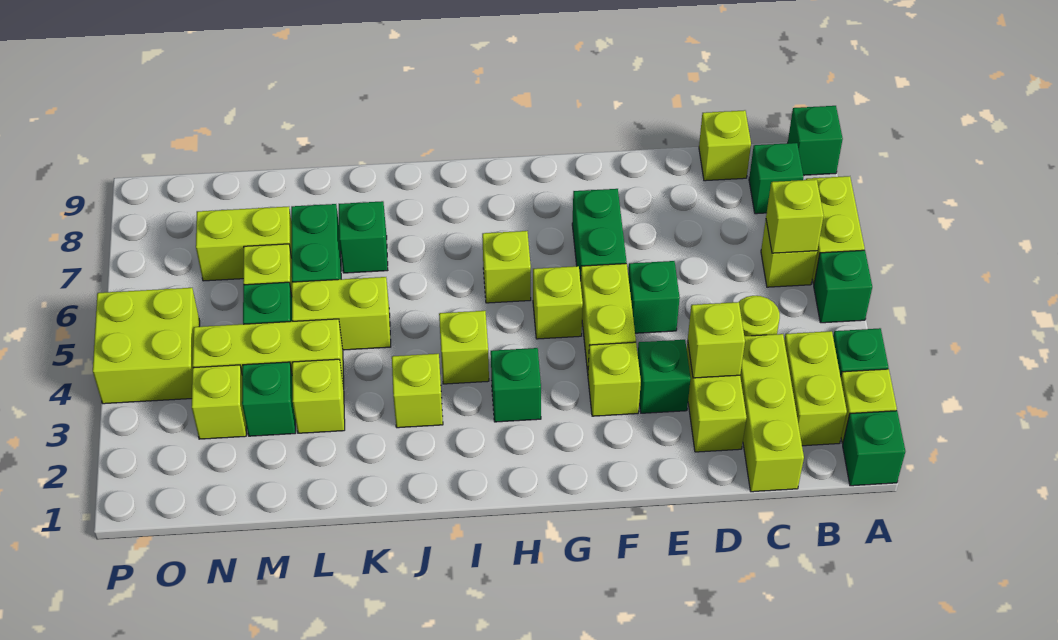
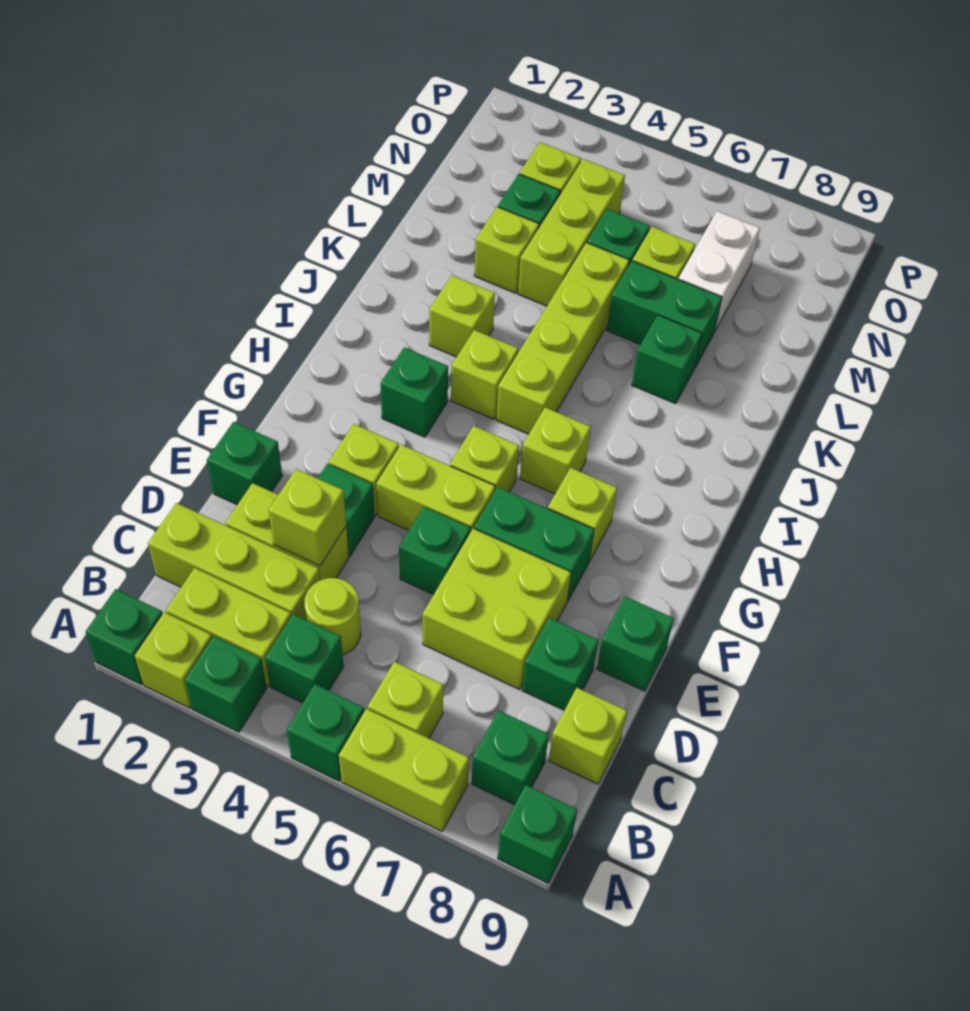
none -> green 1x1 brick [265,614,344,703]
lime 1x1 brick [766,179,824,253] -> lime 1x1 brick moved to [548,468,617,560]
none -> green 1x1 brick [522,618,598,710]
none -> green 1x1 brick [207,422,282,505]
none -> green 1x1 brick [597,597,674,691]
lime 1x2 brick [292,277,391,350] -> lime 1x4 brick [497,243,629,434]
lime 1x2 brick [196,207,292,281] -> white 1x2 brick [679,211,760,332]
lime 2x2 brick [93,288,200,404] -> lime 2x2 brick moved to [423,529,571,690]

